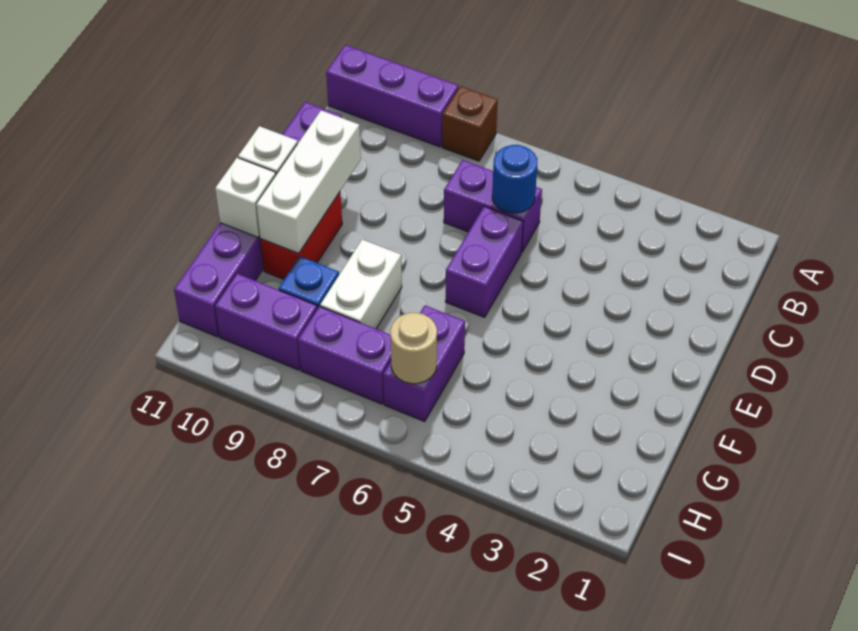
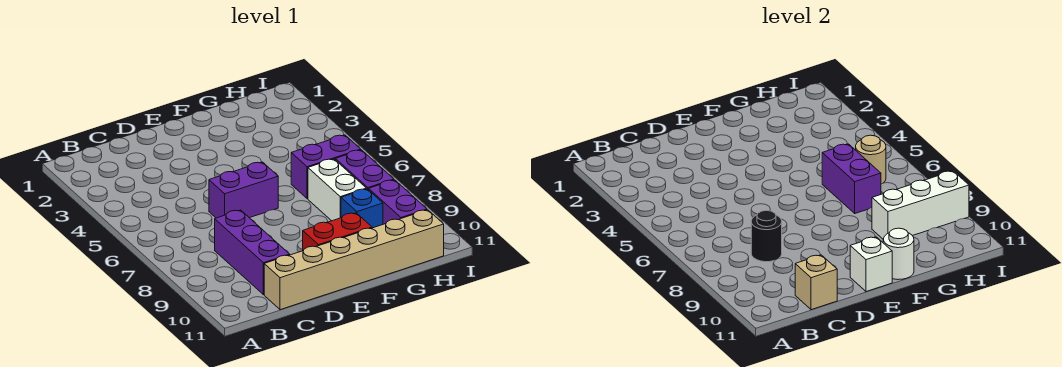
brown 1x1 brick [442,86,498,161] -> none
purple 1x3 brick [326,45,458,147] -> purple 1x3 brick moved to [215,210,290,295]
purple 1x2 brick [444,160,542,252] -> purple 1x2 brick moved to [822,144,881,213]
blue 1x1 round brick [492,145,537,213] -> none
none -> black 1x1 round brick [751,210,782,262]
purple 1x6 brick [174,102,342,337] -> tan 1x6 brick [264,210,444,310]
none -> tan 1x1 brick [795,255,837,310]
white 1x3 brick [256,111,361,253] -> white 1x3 brick moved to [872,171,969,239]
white 1x2 brick [320,240,402,329] -> white 1x2 brick turned to [308,159,366,221]
white 1x1 brick [215,158,276,237] -> white 1x1 round brick [883,228,914,280]

